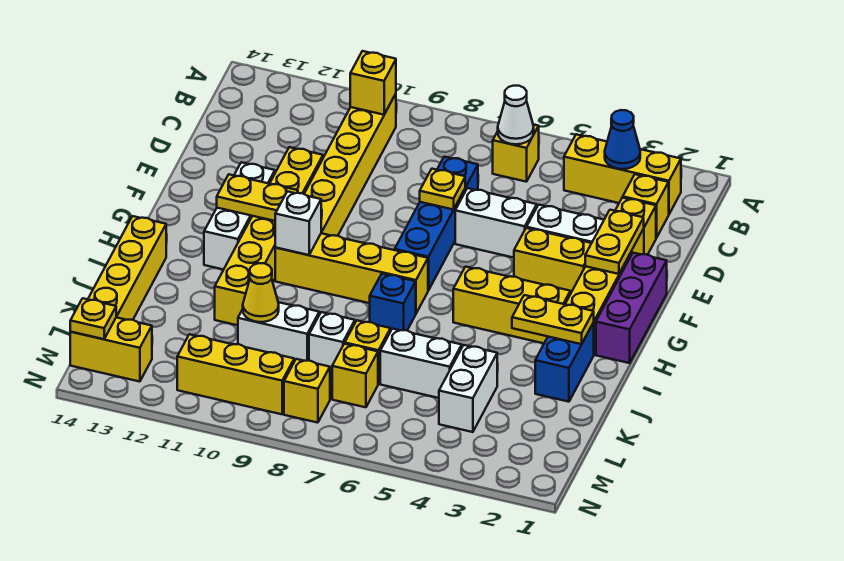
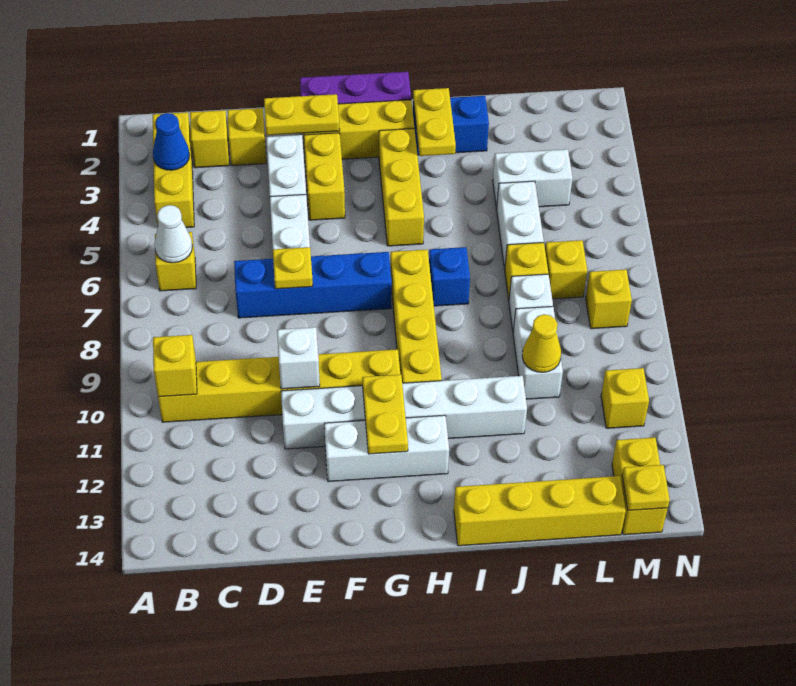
yellow 1x6 brick [215,147,323,325] -> white 1x6 brick [281,376,527,449]
white 1x1 brick [275,191,321,255] -> white 1x1 brick moved to [277,327,320,389]
yellow 1x3 brick [177,334,294,414] -> yellow 1x1 brick [601,368,649,428]

